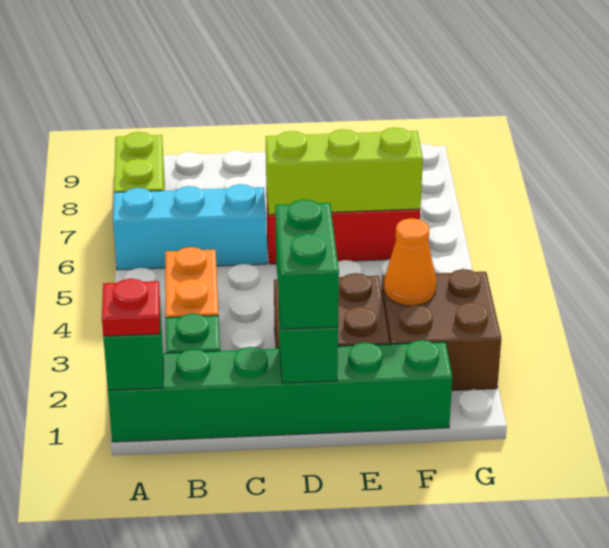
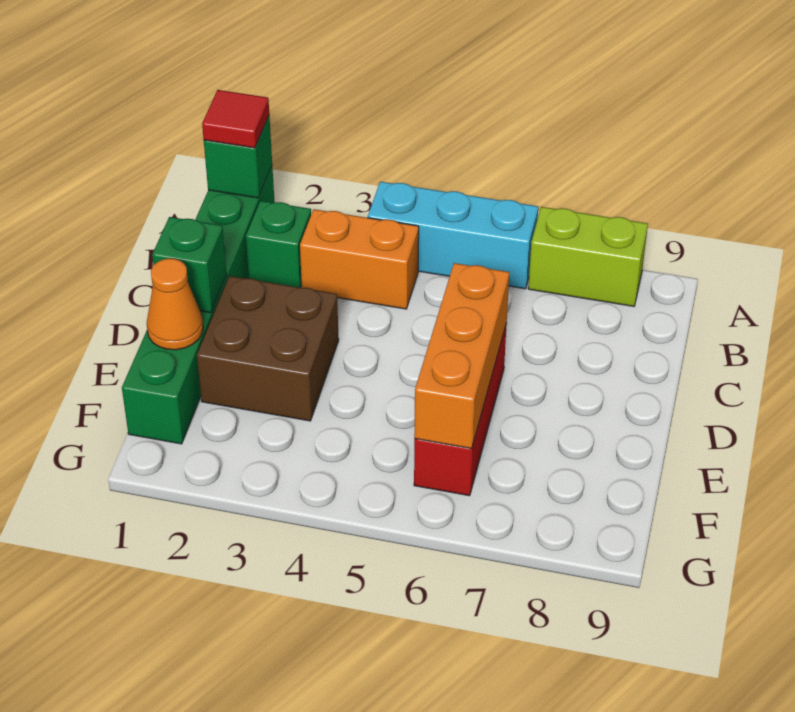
red 1x1 plate [102,279,160,336] -> red 1x1 tile [202,90,269,148]
cyan 1x3 brick [113,184,267,270] -> cyan 1x3 brick turned to [368,182,538,289]
green 1x2 brick [275,200,339,329] -> none
lime 1x3 brick [266,128,423,215] -> orange 1x3 brick [414,263,509,449]
brown 2x2 brick [381,269,501,391] -> none
orange 1x1 cone [384,218,436,306] -> orange 1x1 cone moved to [147,259,203,350]

